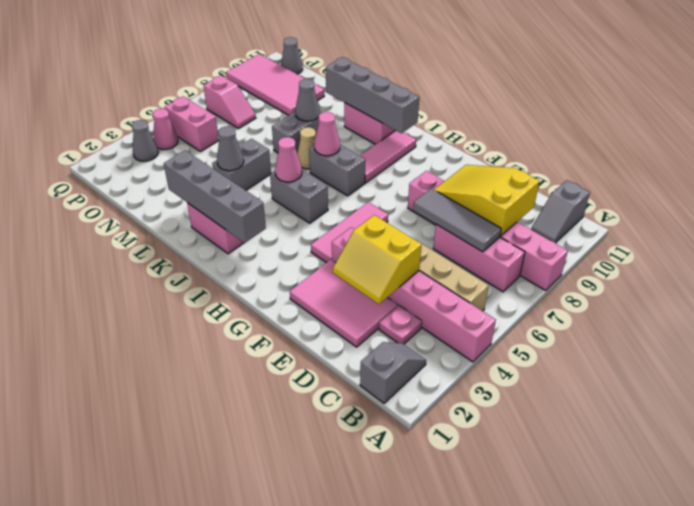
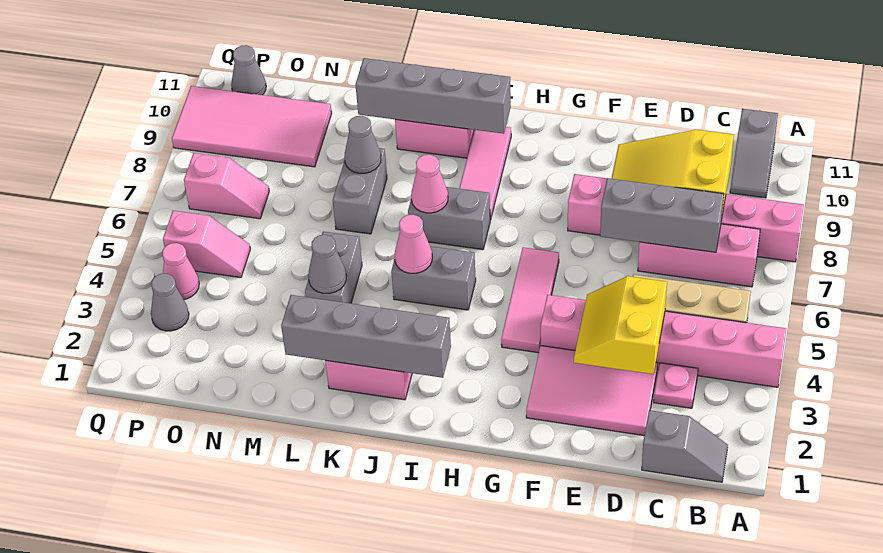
grey 1x2 slope [360,342,426,403] -> grey 1x2 slope turned to [642,410,728,482]
grey 1x3 tile [413,188,501,252] -> grey 1x3 brick [600,178,724,252]
yellow 2x2 slope [333,215,422,304] -> yellow 2x2 slope turned to [574,276,667,374]
tan 1x1 cone [297,127,316,169] -> none
pink 1x2 brick [165,96,219,151] -> pink 1x2 slope [163,211,250,278]

